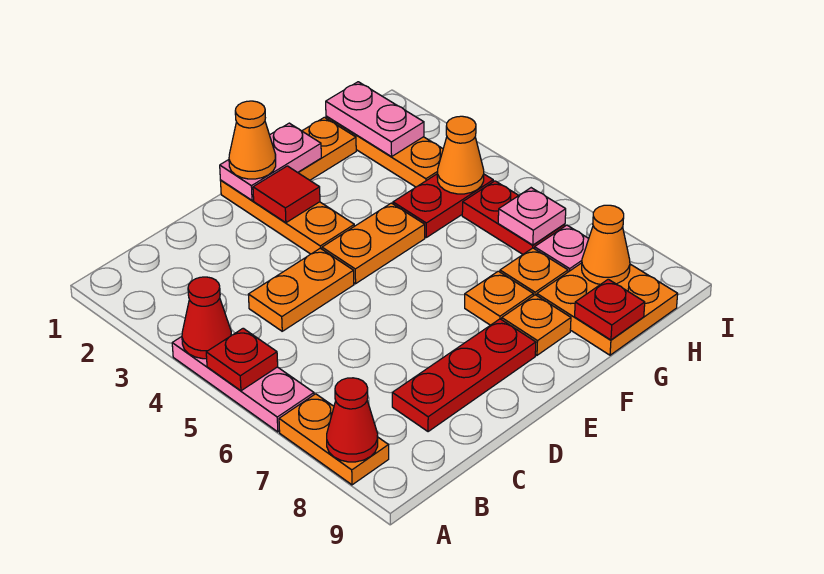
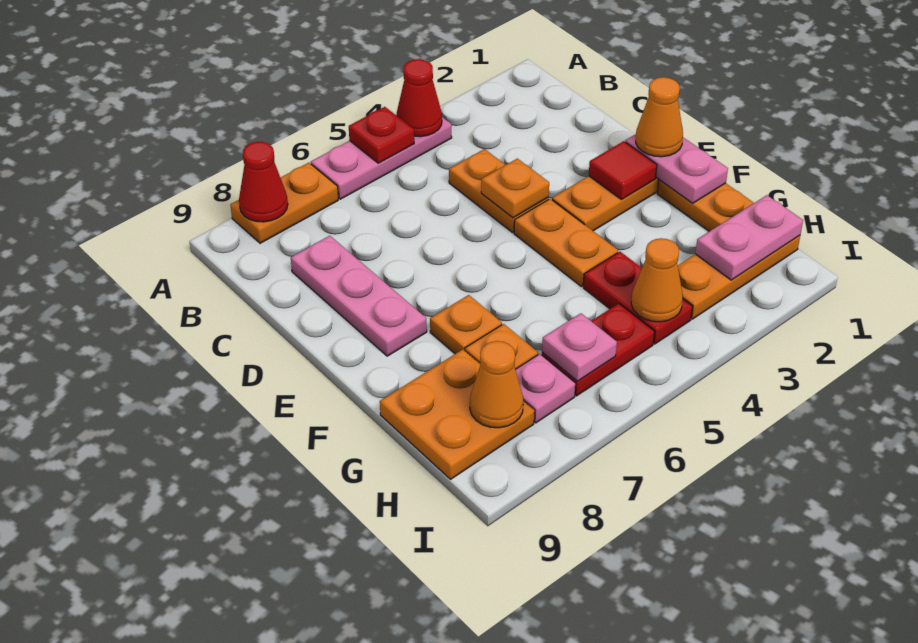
red 1x3 plate [392,319,536,432] -> pink 1x3 plate [291,236,427,356]
orange 1x1 plate [502,295,571,355] -> orange 1x1 plate moved to [481,159,549,218]
red 1x1 plate [575,279,645,340] -> none

